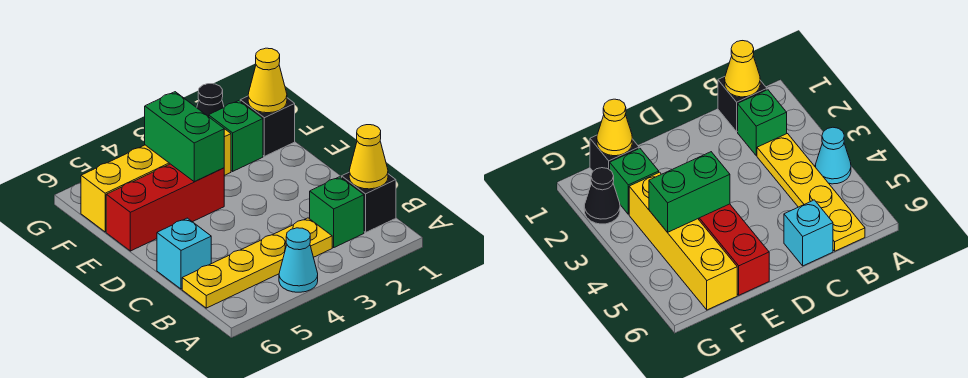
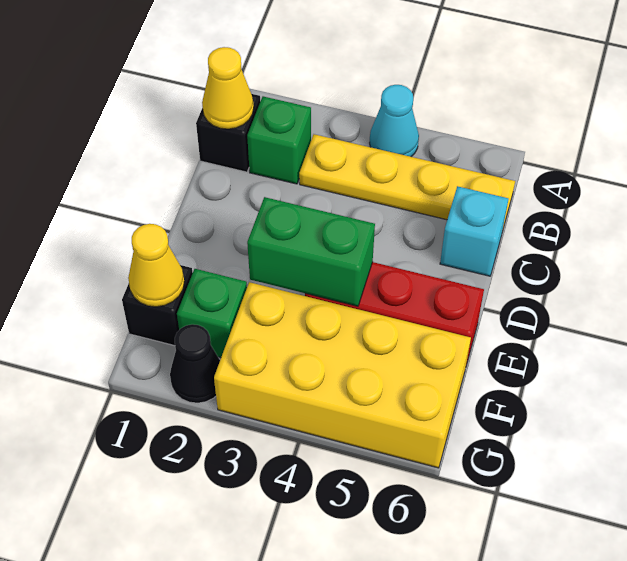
green 1x2 brick [145,92,224,182] -> green 1x2 brick turned to [247,197,375,306]
yellow 1x4 brick [81,129,231,232] -> yellow 2x4 brick [214,282,471,468]

